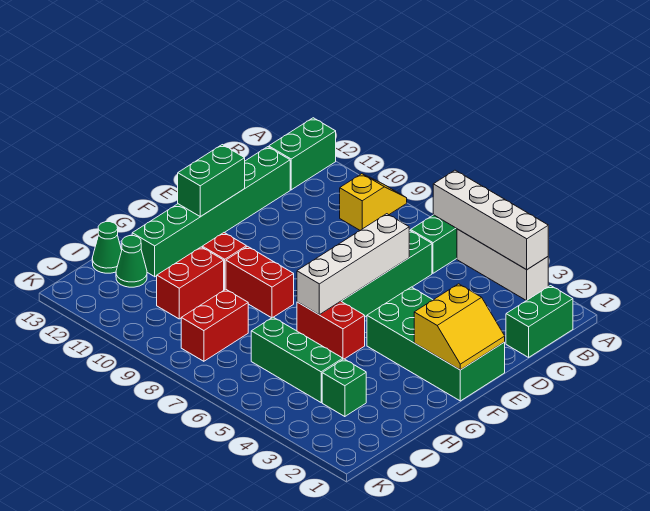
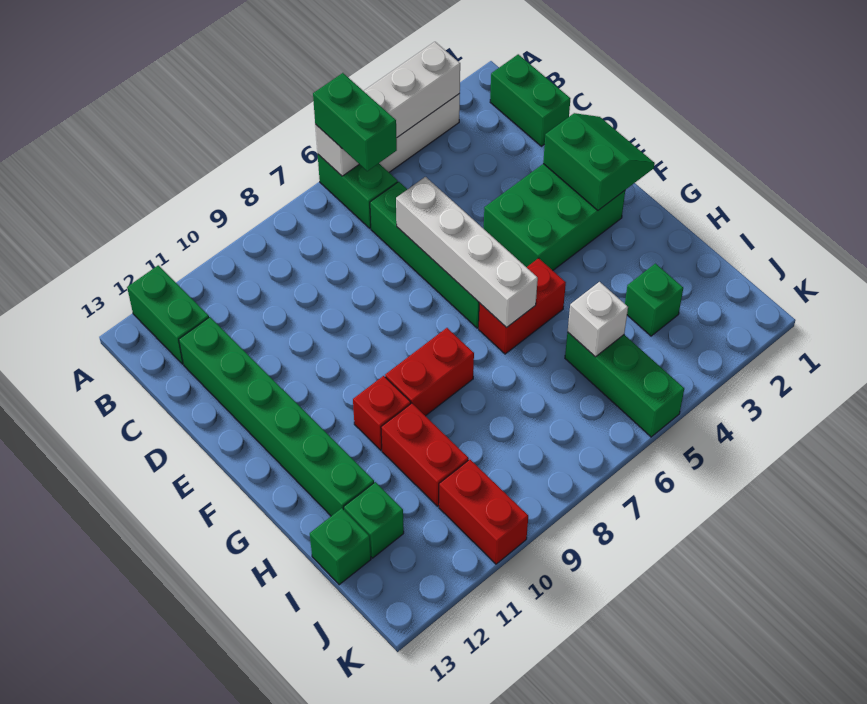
yellow 1x2 slope [340,174,407,230] -> none
green 2x4 brick [367,287,505,401] -> green 2x3 brick [484,164,625,270]
yellow 2x2 slope [414,284,505,370] -> green 2x2 slope [543,113,655,210]
green 1x2 brick [178,145,245,217] -> green 1x2 brick moved to [313,73,397,171]
green 1x3 brick [251,317,343,402] -> green 1x3 brick turned to [565,332,684,437]
none -> white 1x1 brick [568,282,628,357]
red 1x2 brick [181,289,248,361] -> red 1x2 brick moved to [439,459,528,564]
green 1x1 cone [116,236,147,287] -> green 1x1 brick [344,482,404,558]
green 1x1 cone [92,222,122,273] -> green 1x1 brick [310,508,371,585]

